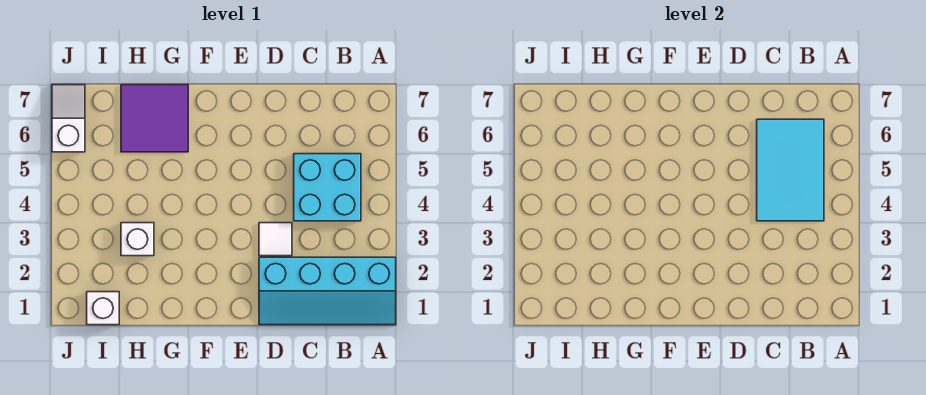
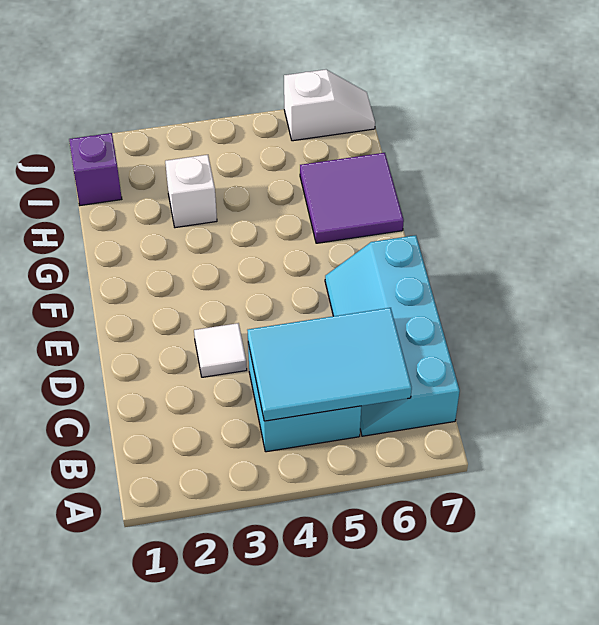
cyan 2x4 slope [259,257,396,325] -> cyan 2x4 slope moved to [325,235,460,436]
white 1x1 brick [87,292,119,325] -> purple 1x1 brick [69,133,122,205]

